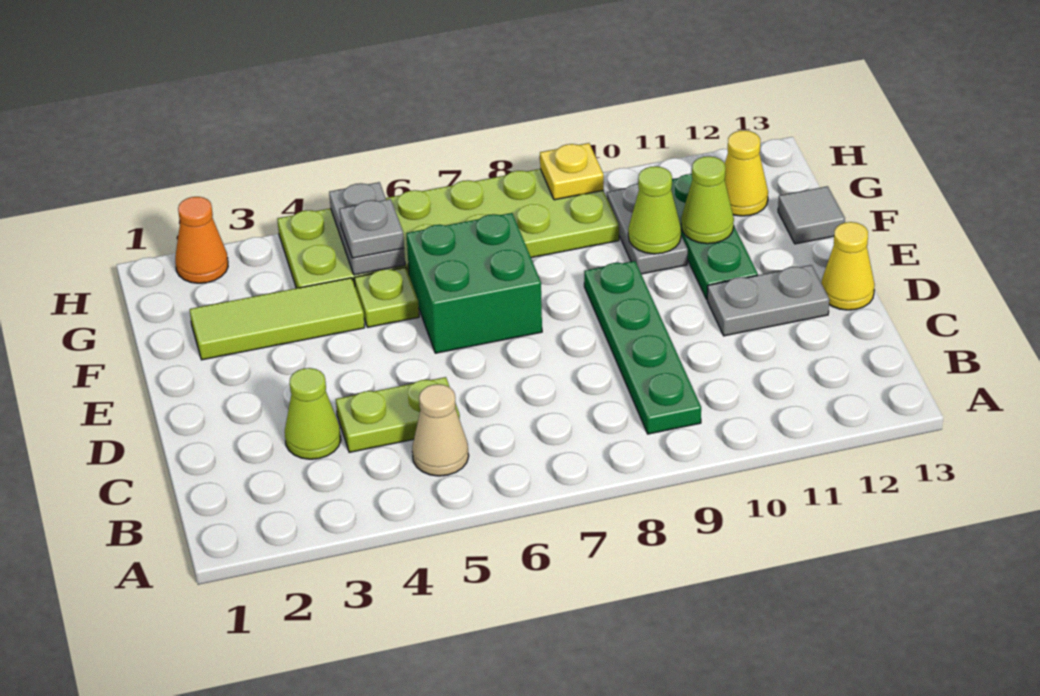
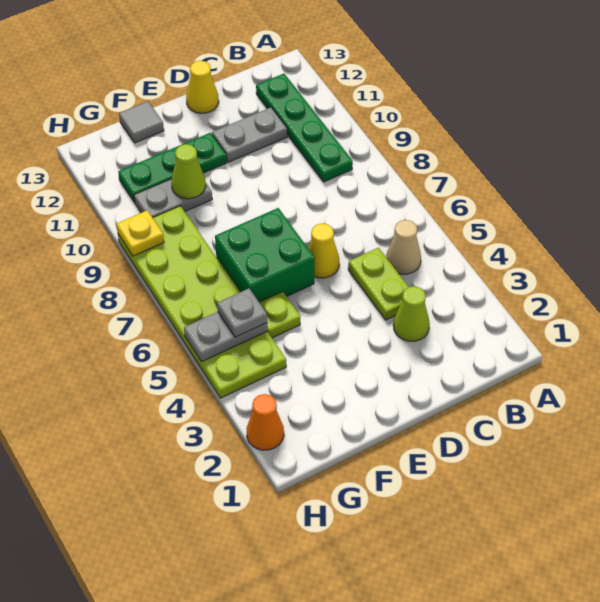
green 1x4 plate [584,261,701,434] -> green 1x4 plate turned to [256,74,353,182]
grey 1x2 plate [707,265,829,336] -> grey 1x2 plate turned to [212,107,287,162]
lime 1x3 tile [190,278,365,360] -> none
lime 1x1 cone [681,156,734,244] -> none
yellow 1x1 cone [725,130,768,216] -> yellow 1x1 cone moved to [308,223,339,278]

